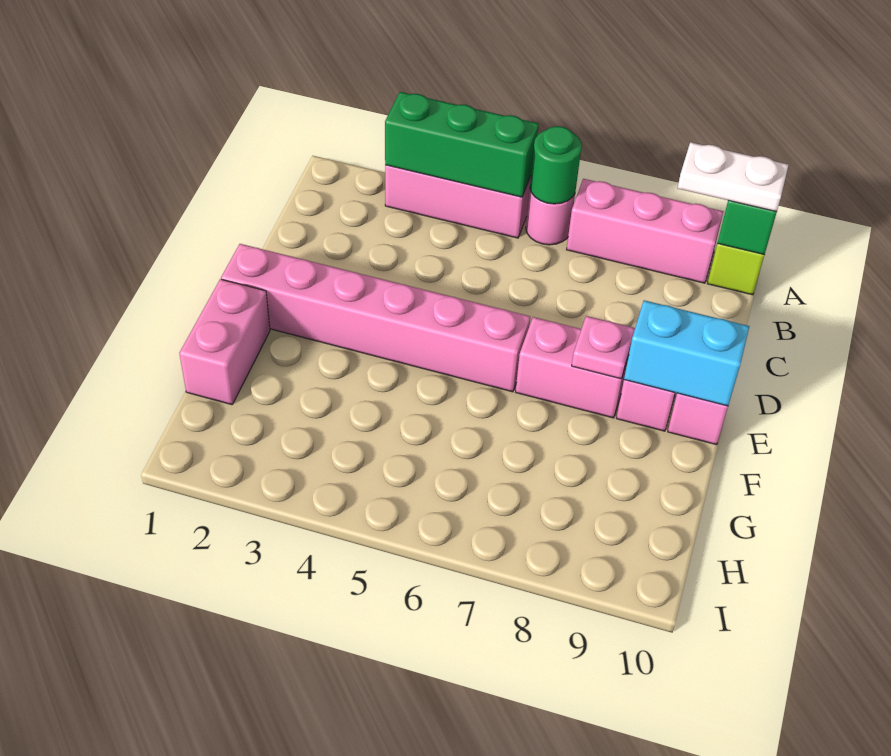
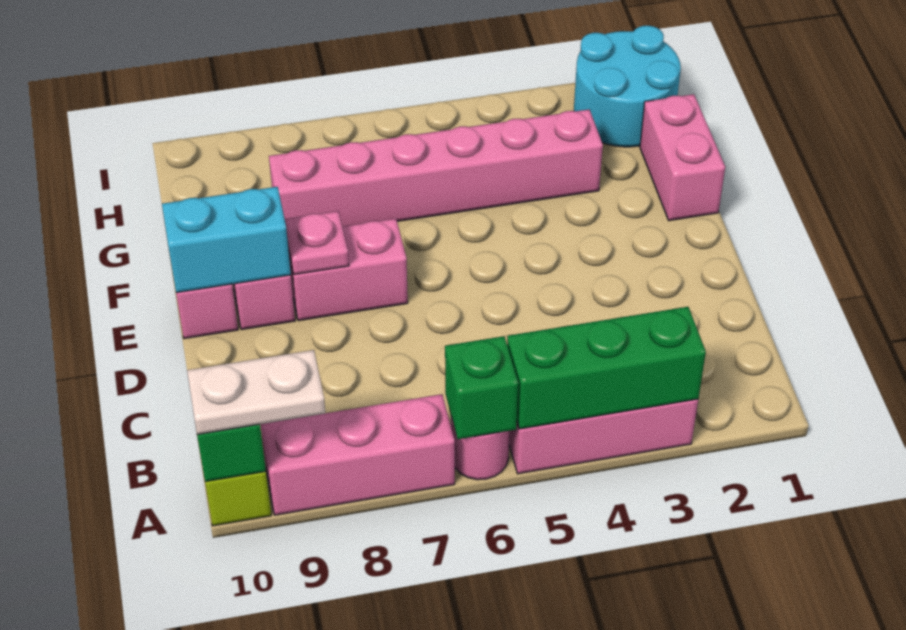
green 1x1 round brick [530,126,582,204] -> green 1x1 brick [445,336,518,439]
pink 1x6 brick [221,244,530,392] -> pink 1x6 brick moved to [269,110,603,227]
none -> cyan 2x2 round brick [574,26,681,147]

